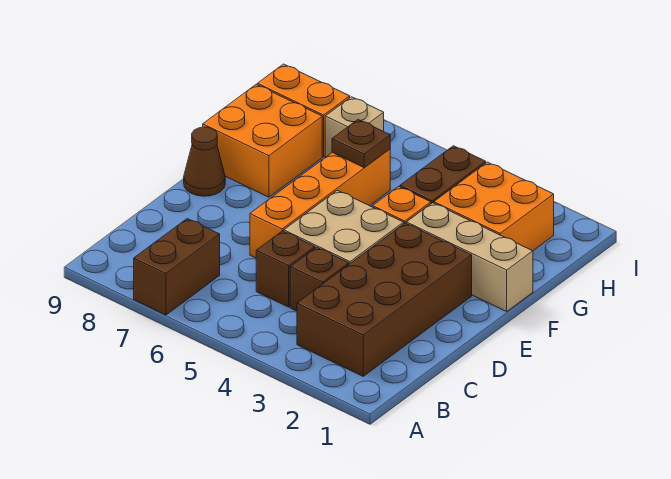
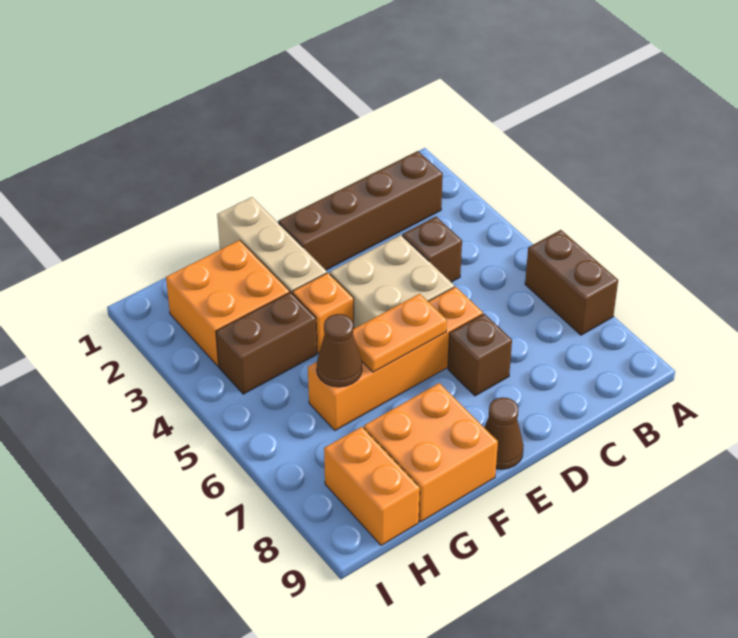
brown 1x2 brick [134,219,220,315] -> brown 1x2 brick turned to [525,230,618,335]
brown 2x4 brick [297,223,472,376] -> brown 1x4 brick [279,151,443,270]
brown 1x1 brick [256,231,315,307] -> brown 1x1 brick moved to [448,314,512,396]
none -> orange 1x2 plate [353,294,447,372]
brown 1x1 plate [332,120,390,168] -> brown 1x1 cone [317,314,362,387]
tan 1x1 brick [325,97,384,157] -> none

